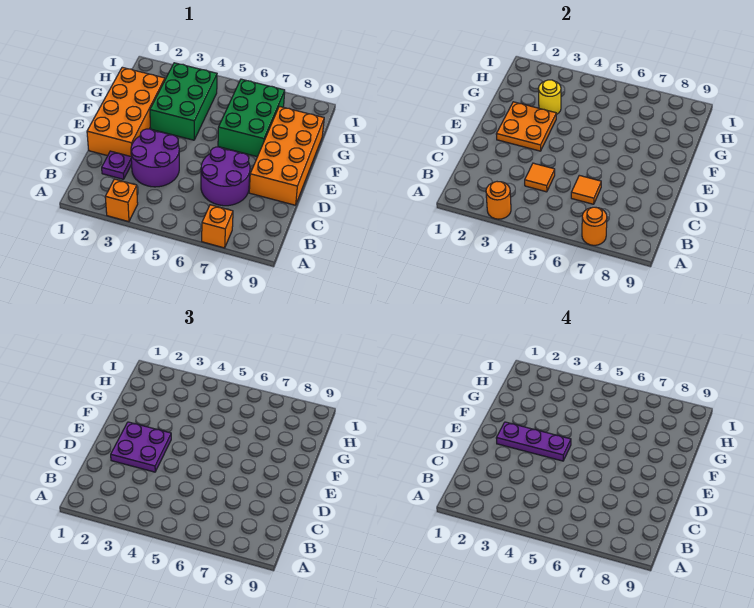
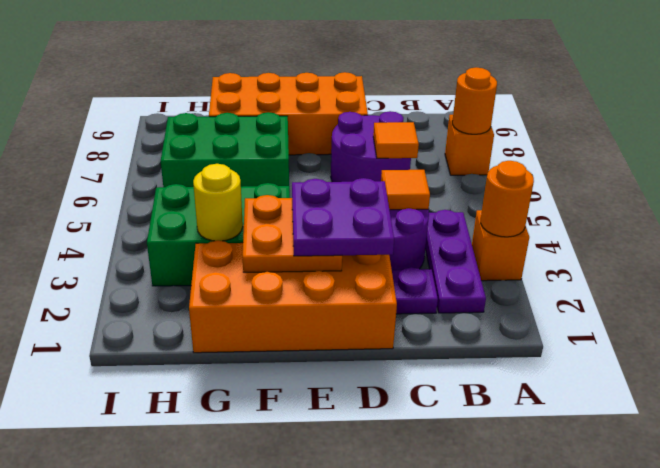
purple 1x3 plate [496,422,571,461] -> purple 1x3 plate moved to [425,210,486,313]

